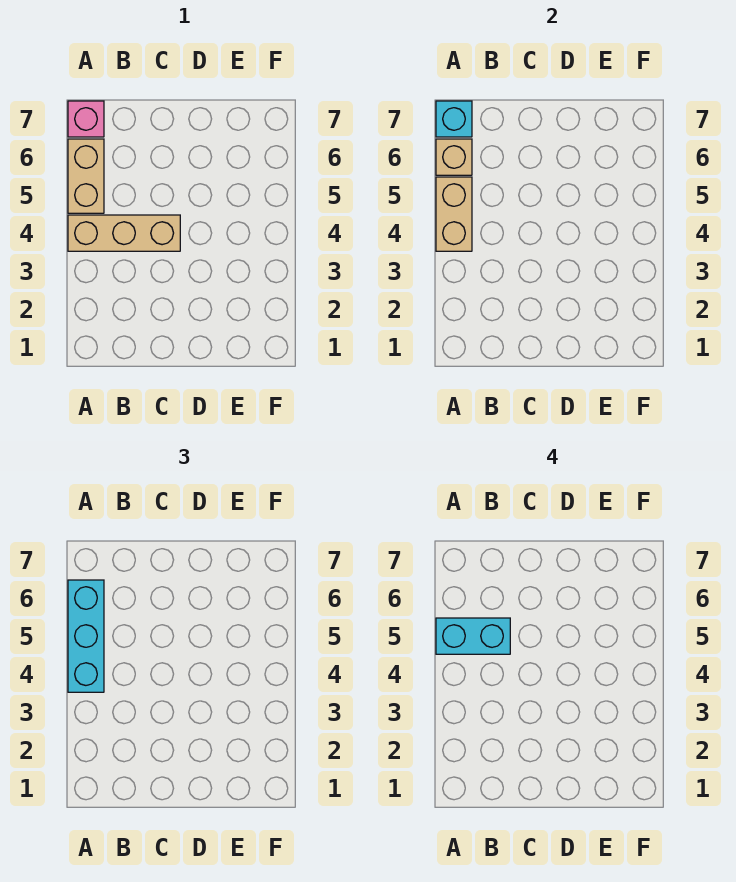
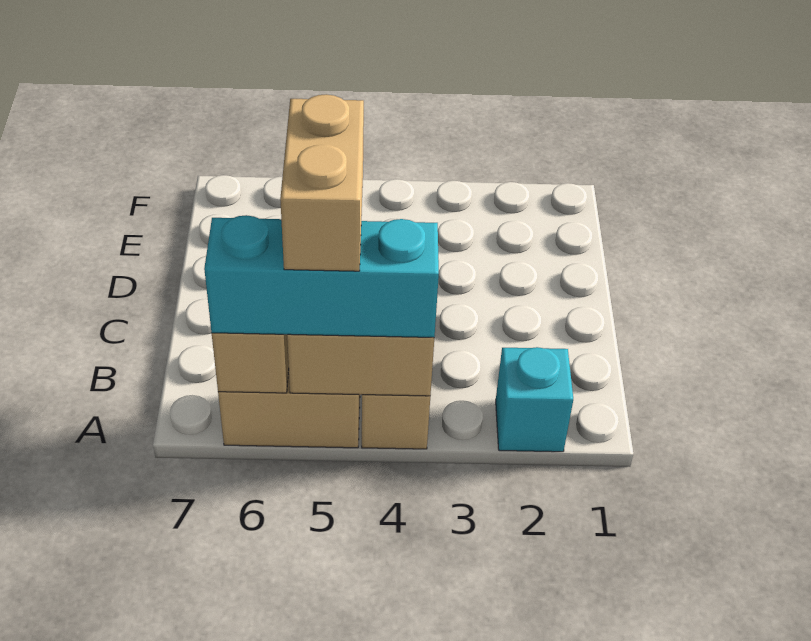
cyan 1x2 brick [436,618,510,654] -> tan 1x2 brick [280,94,364,271]
pink 1x1 brick [68,101,104,137] -> none
cyan 1x1 brick [436,101,472,137] -> cyan 1x1 brick moved to [496,347,573,452]

